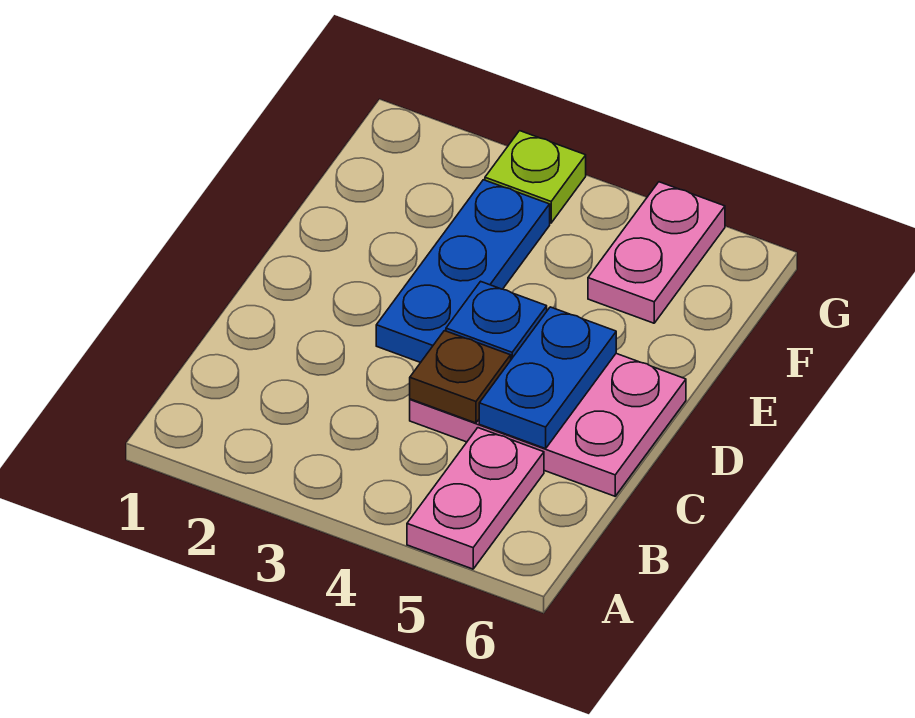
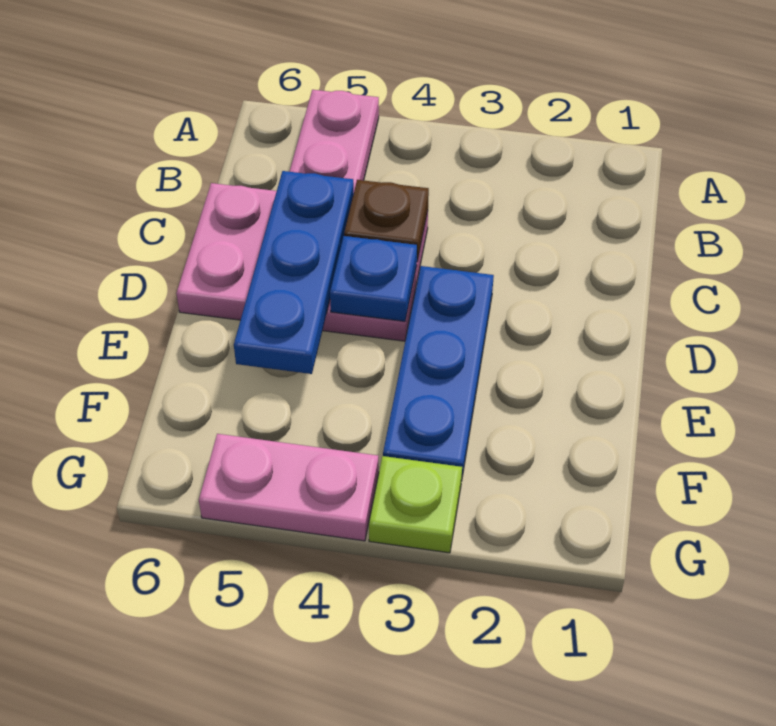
blue 1x2 plate [479,307,616,449] -> blue 1x3 plate [234,171,354,374]
pink 1x2 plate [588,182,725,323] -> pink 1x2 plate turned to [199,434,379,541]

